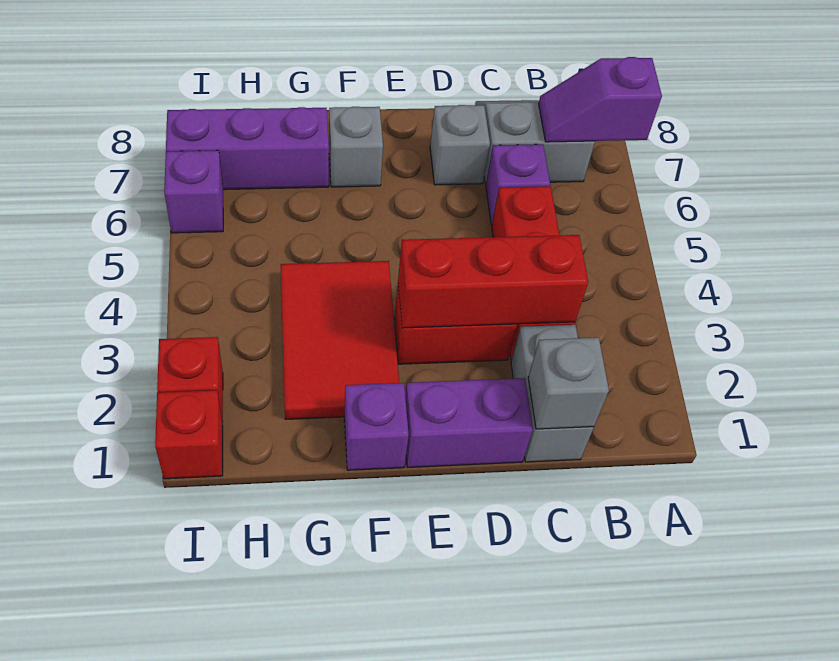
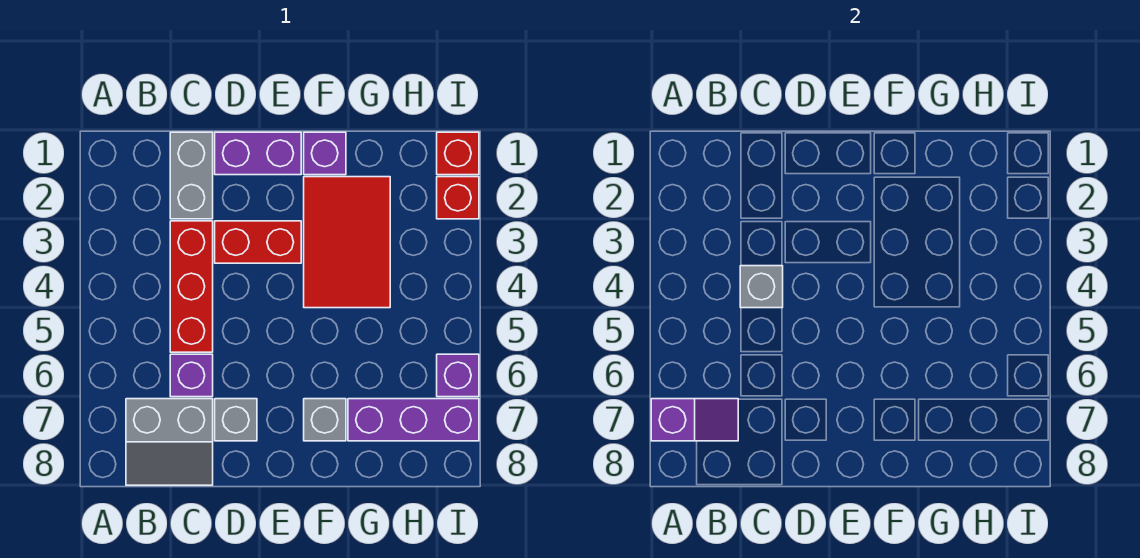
grey 1x1 brick [528,338,609,429] -> grey 1x1 brick moved to [740,266,783,308]
red 1x3 brick [398,235,588,328] -> none

